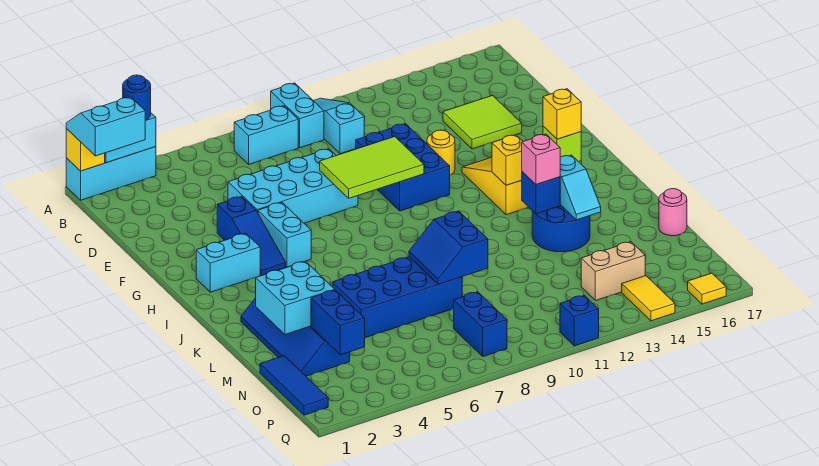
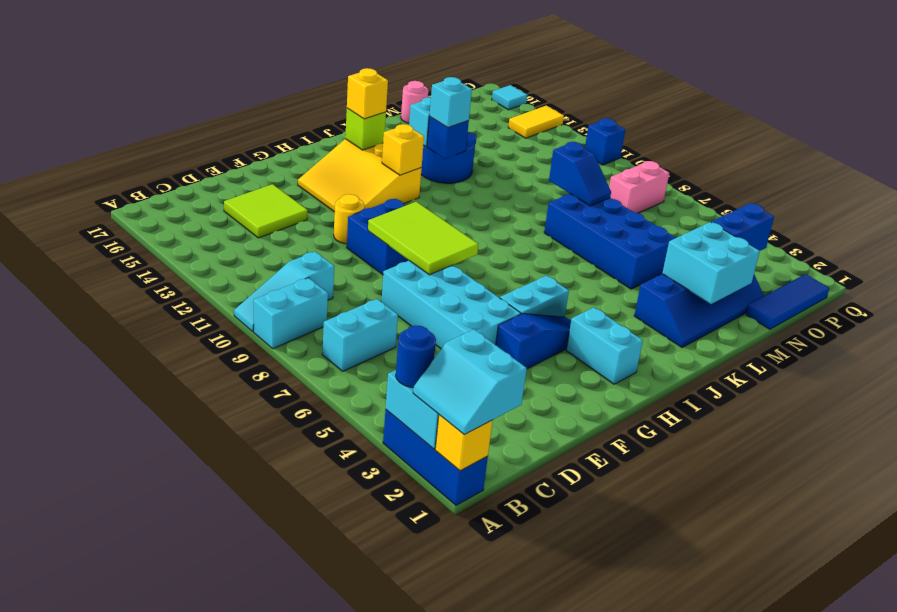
cyan 1x3 brick [66,147,156,200] -> blue 1x3 brick [383,410,488,505]
cyan 1x2 brick [234,106,298,164] -> cyan 1x2 brick turned to [322,299,398,371]
blue 2x3 brick [356,124,450,211] -> blue 2x2 brick [347,199,409,275]
pink 1x1 brick [522,134,560,185] -> cyan 1x1 brick [429,77,472,128]
blue 2x2 slope [409,211,488,284] -> blue 1x2 slope [549,142,611,206]
blue 1x2 brick [454,292,507,357] -> pink 1x2 brick [609,161,669,213]
tan 1x2 brick [581,242,645,301] -> none
yellow 1x1 tile [688,273,726,304] -> cyan 1x1 tile [492,85,527,110]

